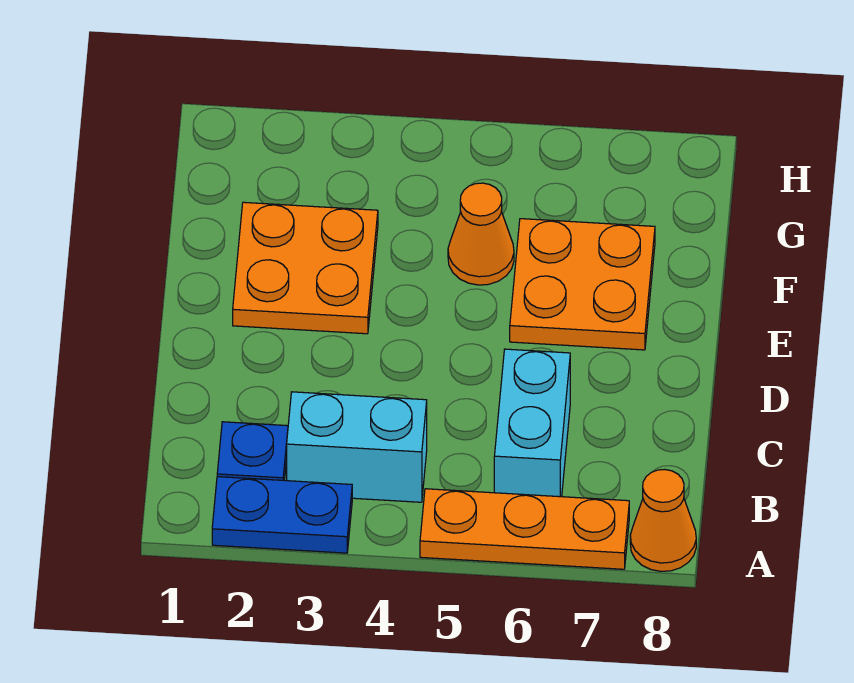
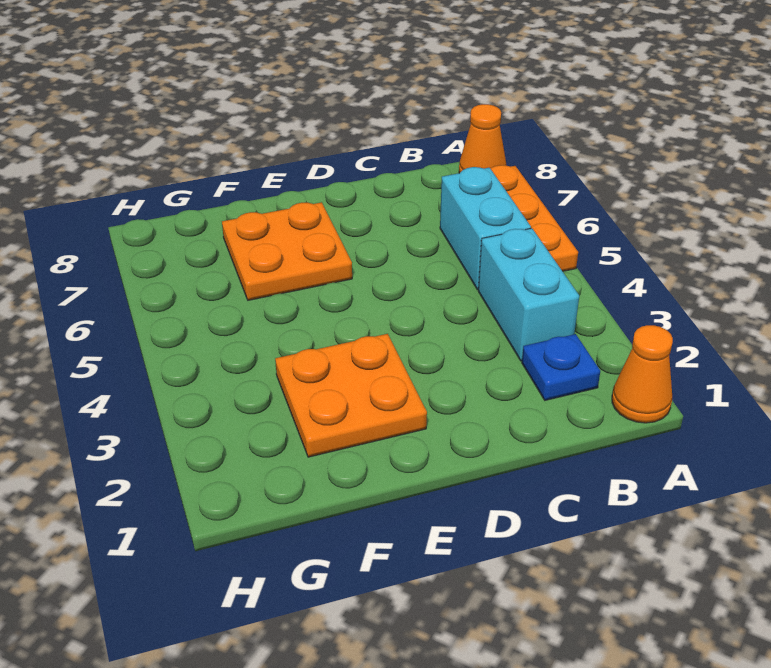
blue 1x2 plate [212,477,352,553] -> none
cyan 1x2 brick [494,349,570,497] -> cyan 1x2 brick turned to [440,167,531,290]
orange 1x1 cone [448,183,514,285] -> orange 1x1 cone moved to [612,325,673,423]

